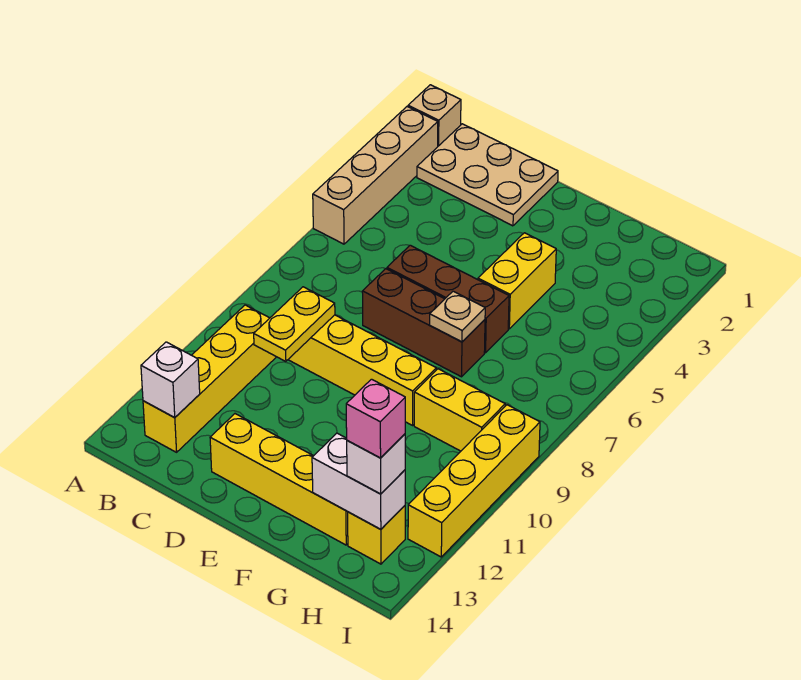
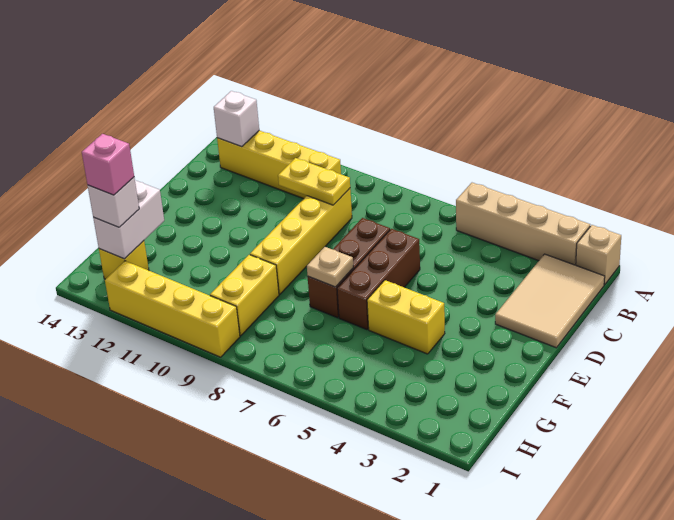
tan 2x3 plate [417,124,558,226] -> tan 2x3 tile [495,254,605,348]
yellow 1x4 brick [210,414,348,545] -> none

